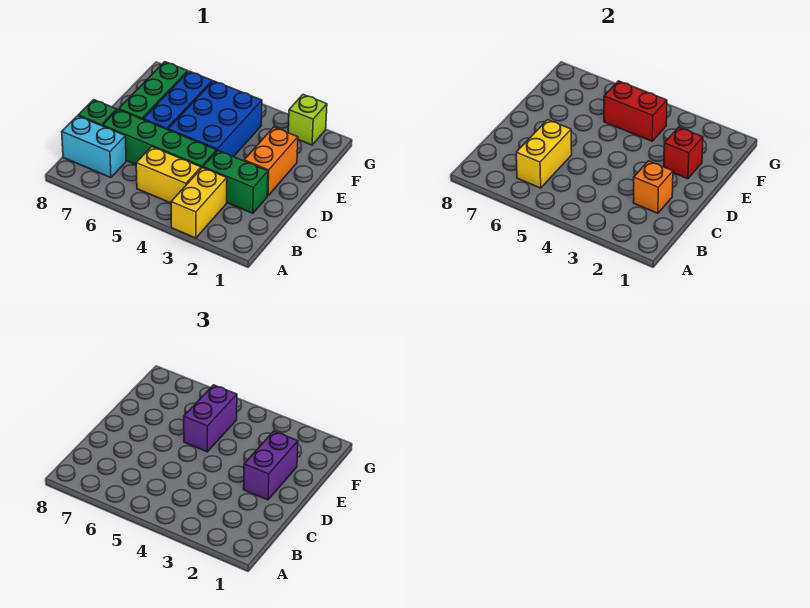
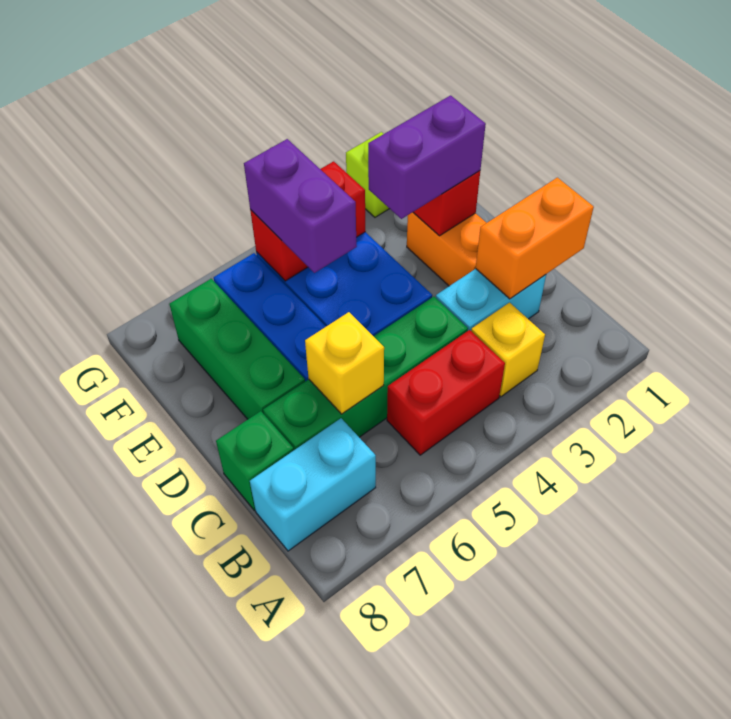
yellow 1x2 brick [171,168,227,238] -> yellow 1x1 brick [471,303,545,397]
yellow 1x2 brick [136,147,201,203] -> red 1x2 brick [387,330,505,455]
yellow 1x2 brick [516,120,572,188] -> yellow 1x1 brick [305,312,384,414]
green 1x2 brick [203,151,268,213] -> cyan 1x2 brick [436,269,546,331]
orange 1x1 brick [633,161,673,213] -> orange 1x2 brick [476,178,594,299]
purple 1x2 brick [244,431,298,500] -> purple 1x2 brick turned to [368,95,486,219]

